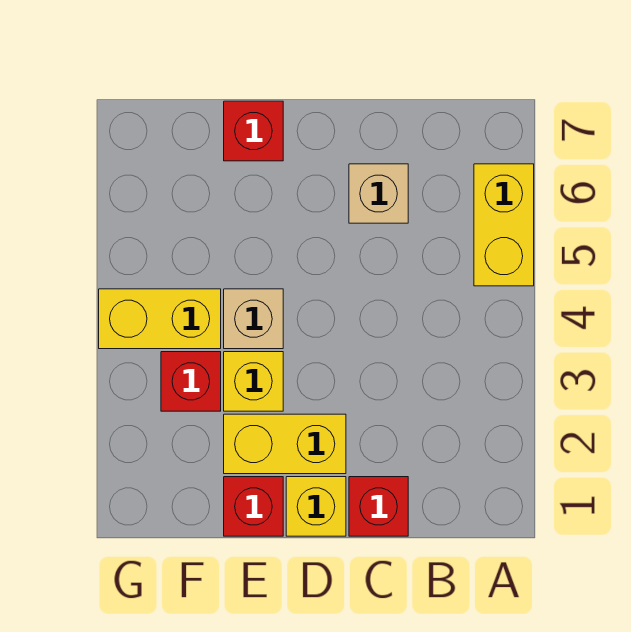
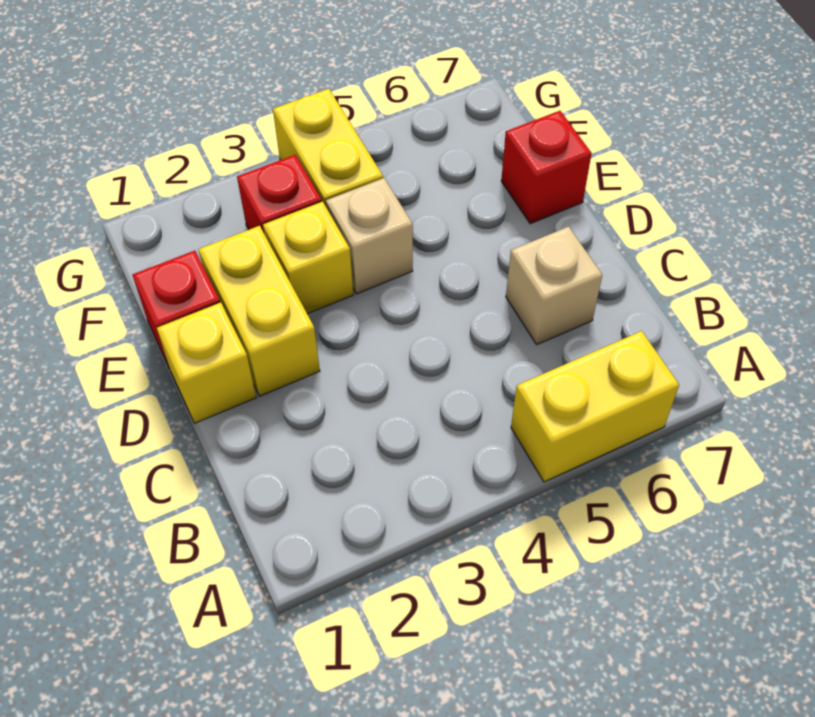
red 1x1 brick [349,477,408,536] -> none

